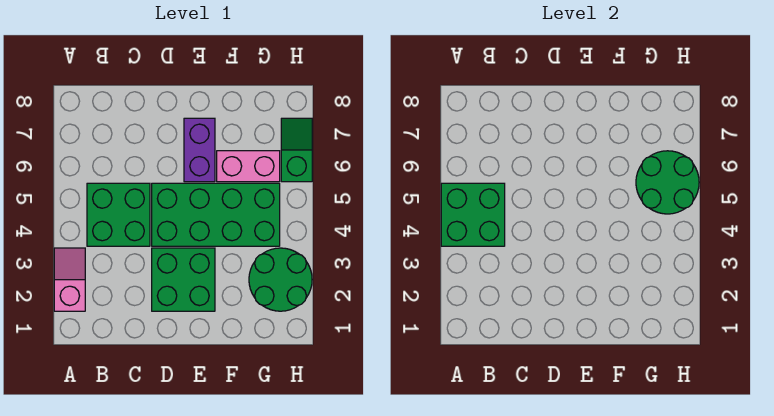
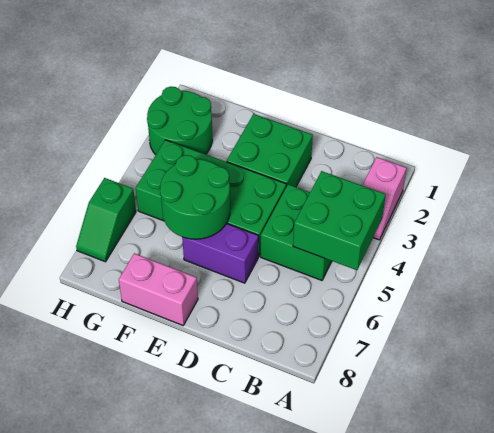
purple 1x2 brick [184,118,215,182] -> purple 1x2 brick turned to [182,224,259,283]
pink 1x2 brick [217,151,280,182] -> pink 1x2 brick moved to [119,253,198,325]
green 2x2 round brick [636,151,699,214] -> green 2x2 round brick moved to [160,155,230,239]

